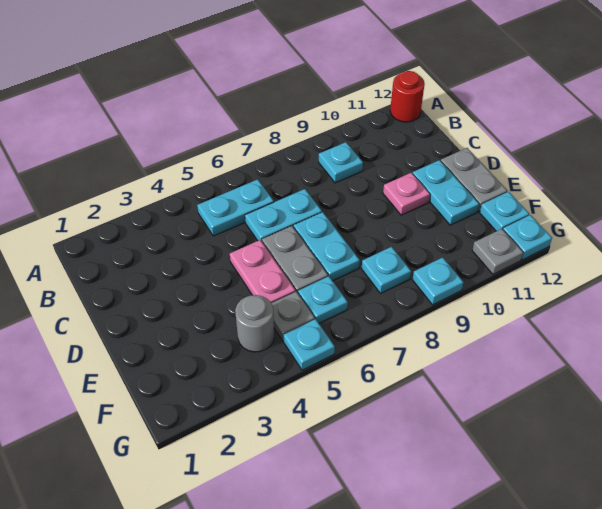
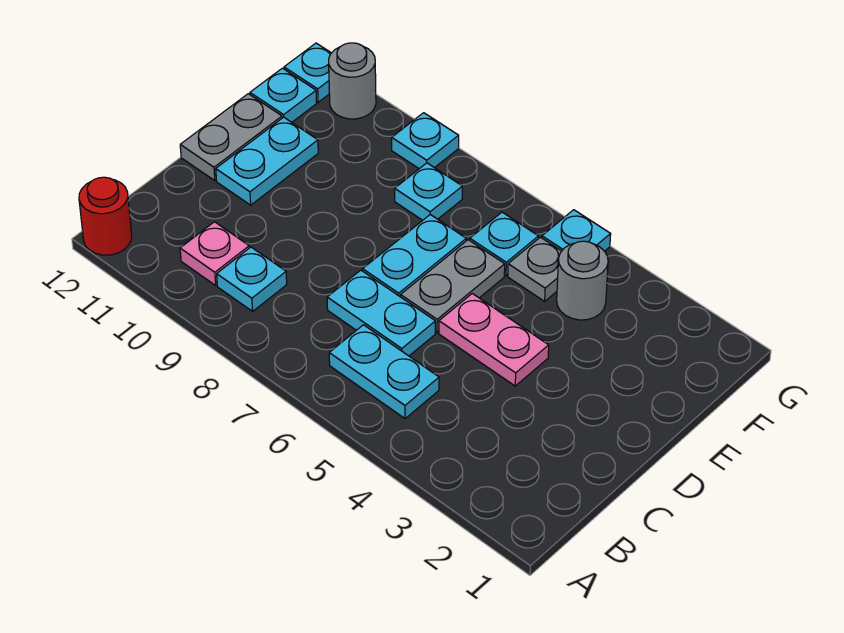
pink 1x2 plate [230,240,296,303] -> pink 1x2 plate turned to [439,294,549,386]
pink 1x1 plate [383,173,430,215] -> pink 1x1 plate moved to [180,222,249,285]
grey 1x1 plate [472,229,523,274] -> grey 1x1 round brick [329,43,376,119]

